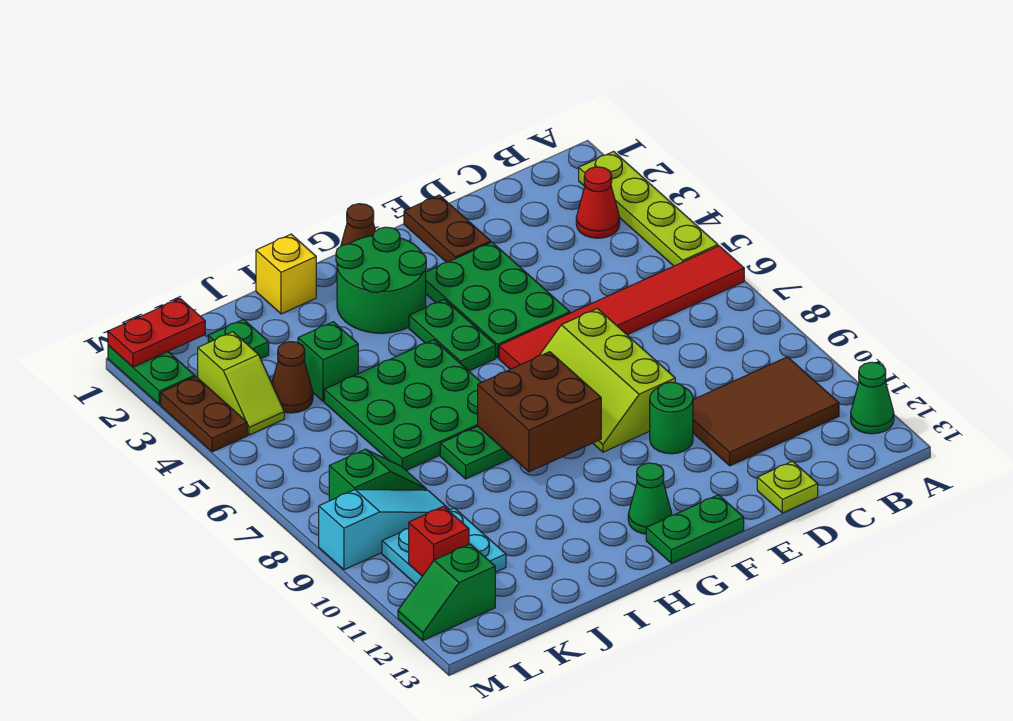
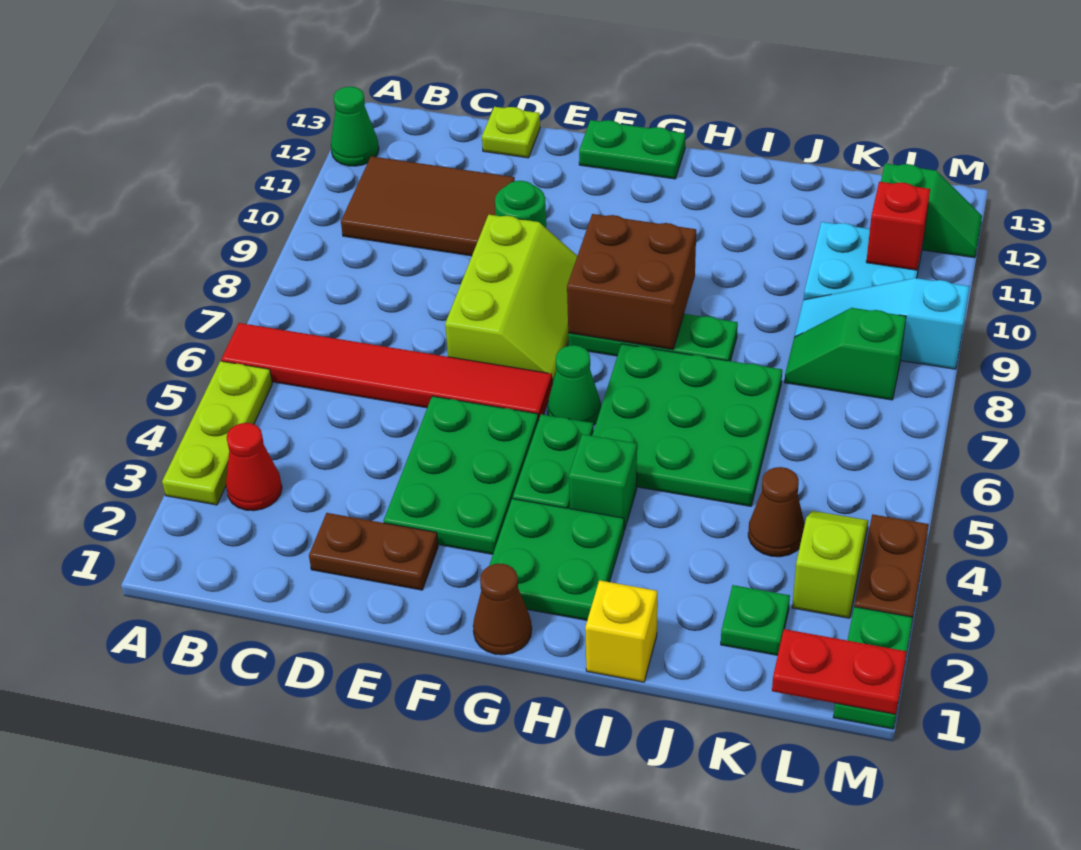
lime 1x4 plate [579,151,718,266] -> lime 1x3 plate [162,361,272,505]
brown 1x2 plate [404,195,491,262] -> brown 1x2 plate turned to [309,513,438,590]
green 2x2 round brick [336,227,426,333] -> green 2x2 plate [489,499,624,620]
green 1x1 cone [628,463,672,534] -> green 1x1 cone moved to [548,345,601,425]
green 1x1 brick [298,322,358,401] -> green 1x1 brick moved to [569,434,637,530]

